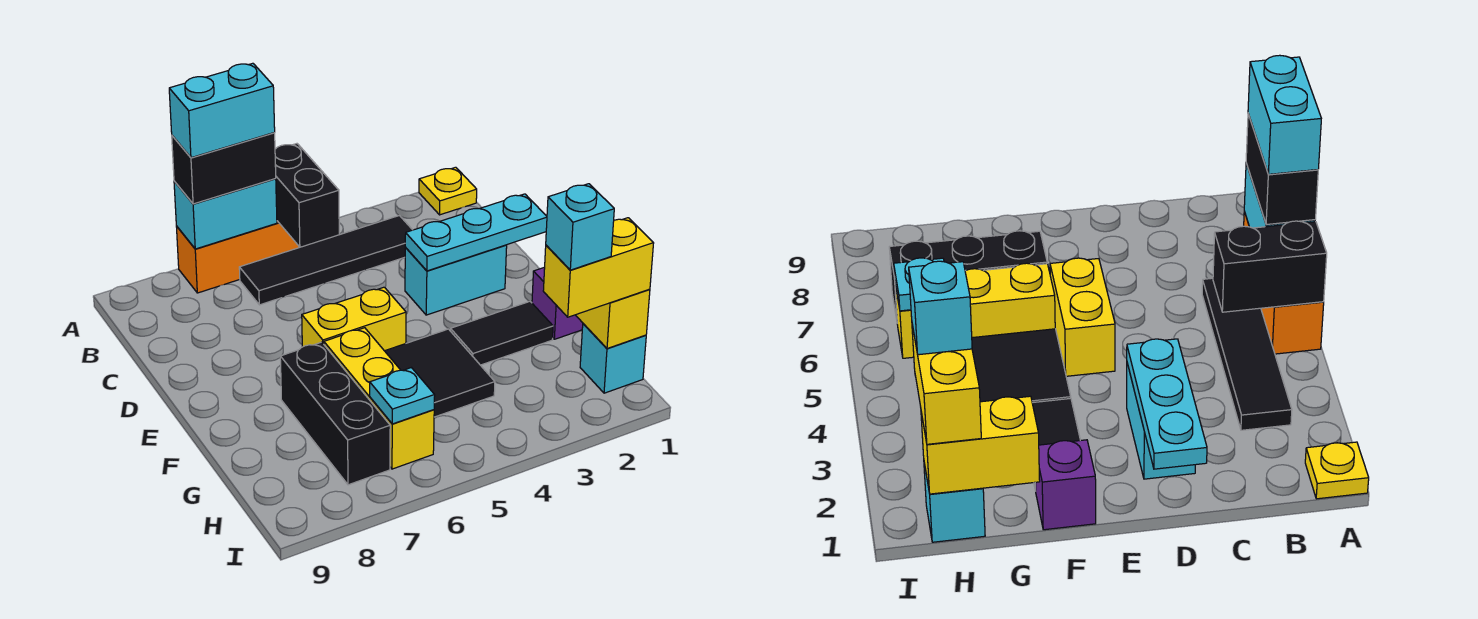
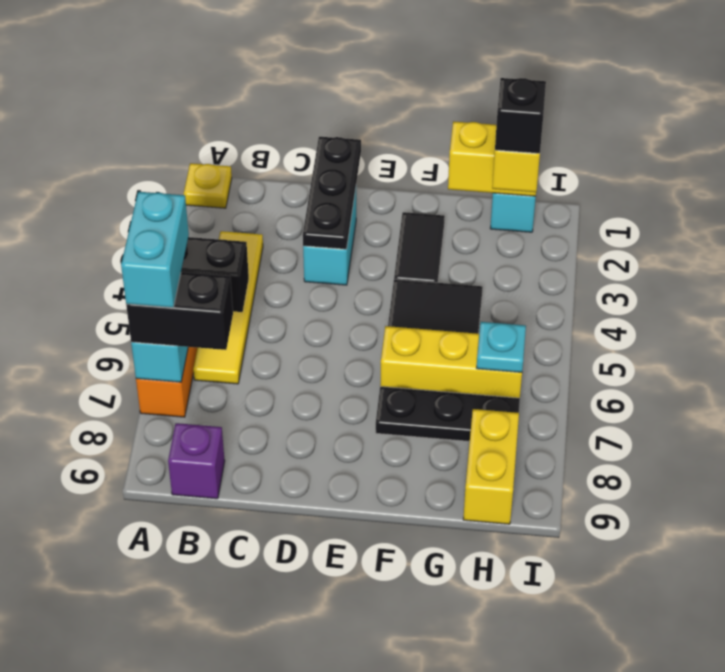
black 1x2 brick [172,133,276,204] -> black 1x2 brick turned to [126,272,233,350]
black 1x4 tile [239,216,412,305] -> yellow 1x4 tile [193,231,263,384]
cyan 1x3 plate [405,194,547,271] -> black 1x3 plate [303,137,361,249]
yellow 1x2 brick [302,287,406,351] -> yellow 1x2 brick moved to [463,409,519,524]
purple 1x1 brick [532,267,583,339] -> purple 1x1 brick moved to [168,423,225,499]
black 1x3 brick [280,342,390,485] -> black 1x3 plate [376,386,520,441]
cyan 1x1 brick [546,184,614,270] -> black 1x1 brick [495,78,546,153]

